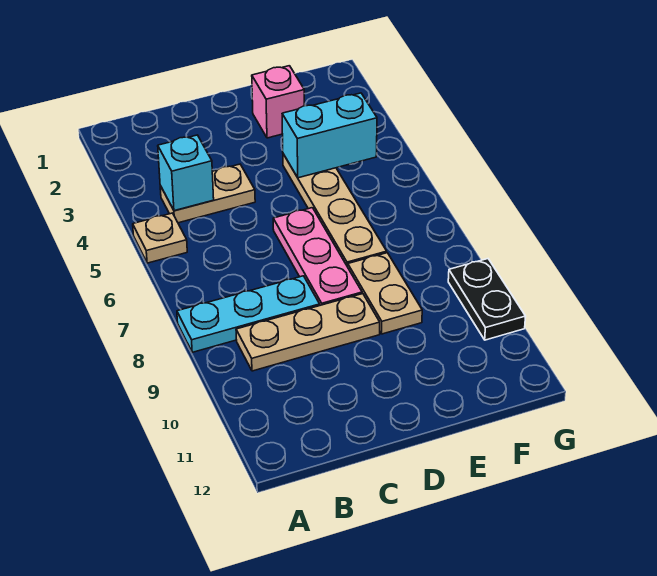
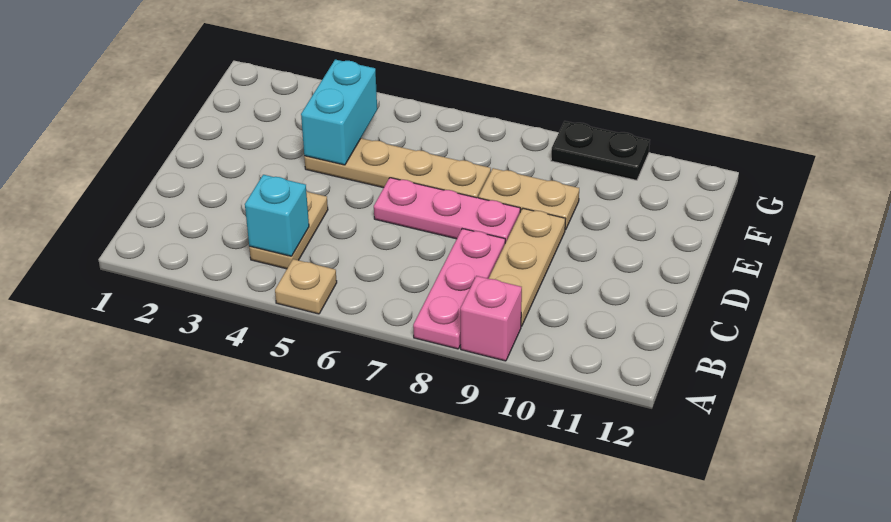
cyan 1x3 plate [177,276,320,352] -> pink 1x3 plate [413,229,505,349]
pink 1x1 brick [252,66,305,138] -> pink 1x1 brick moved to [460,276,522,361]

